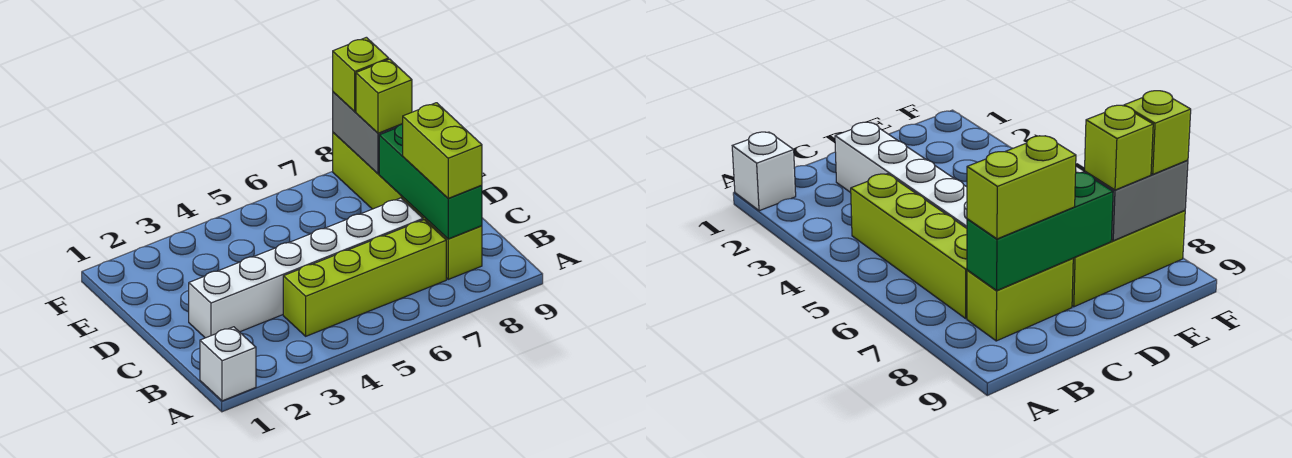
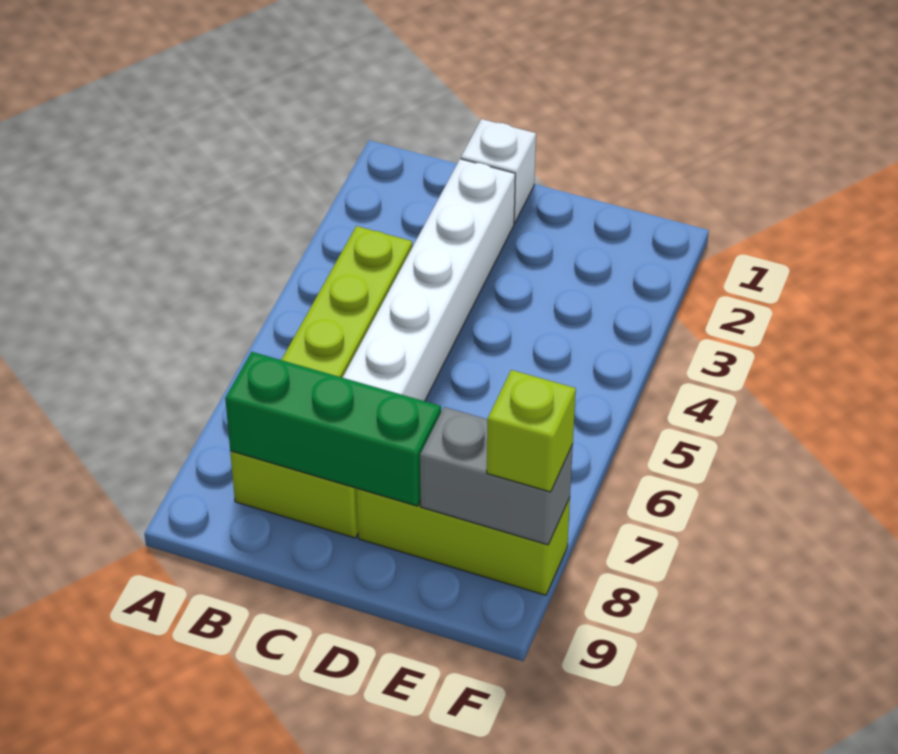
white 1x1 brick [200,327,256,401] -> white 1x1 brick moved to [461,119,536,223]
lime 1x2 brick [403,103,482,198] -> none
lime 1x1 brick [356,59,412,133] -> none

